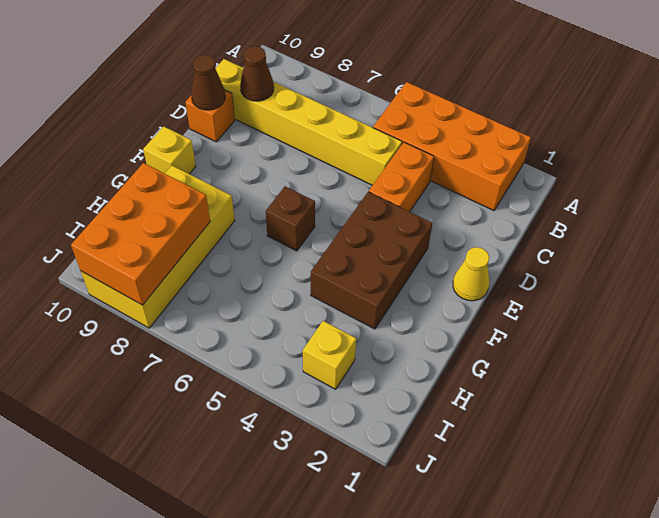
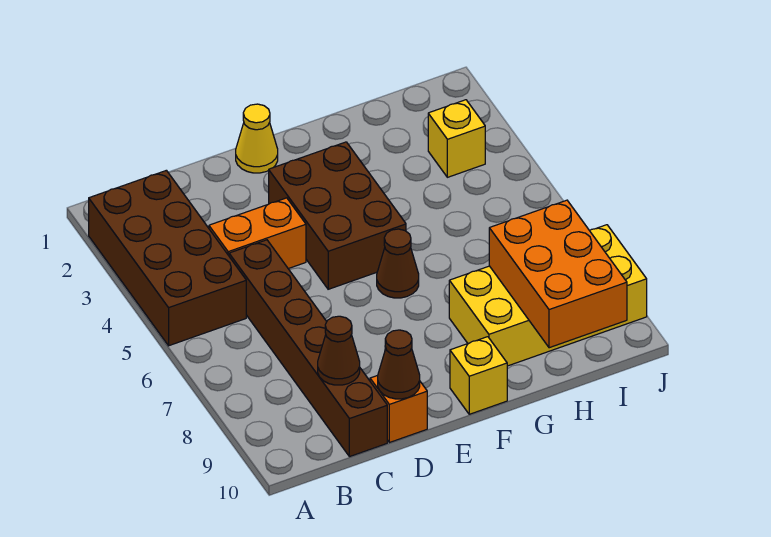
orange 2x4 brick [373,82,531,211] -> brown 2x4 brick [89,170,246,346]
yellow 1x6 brick [216,59,402,185] -> brown 1x6 brick [229,240,387,457]
brown 2x3 brick [311,192,432,329] -> brown 2x3 brick turned to [269,142,406,289]
brown 1x1 brick [266,186,315,251] -> brown 1x1 cone [377,229,419,298]
orange 2x3 brick [71,163,210,305] -> orange 2x3 brick turned to [489,200,627,348]

